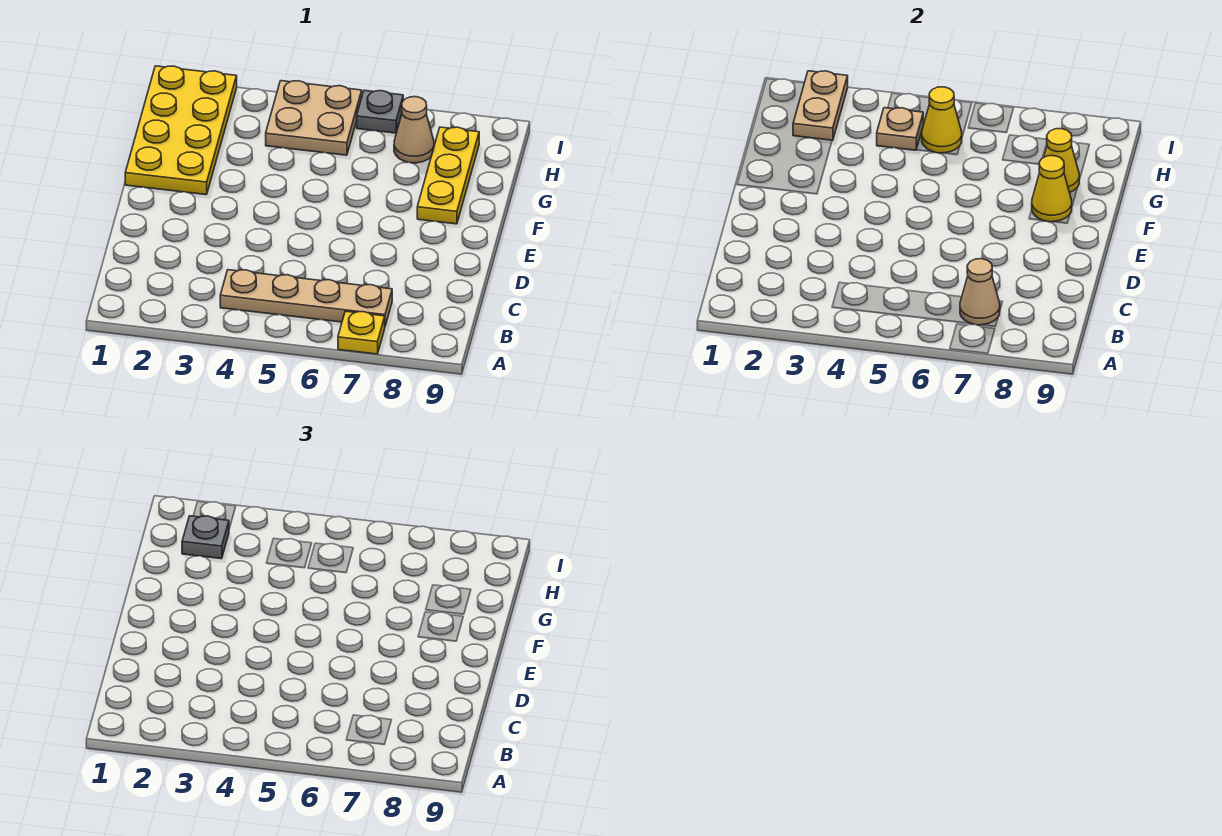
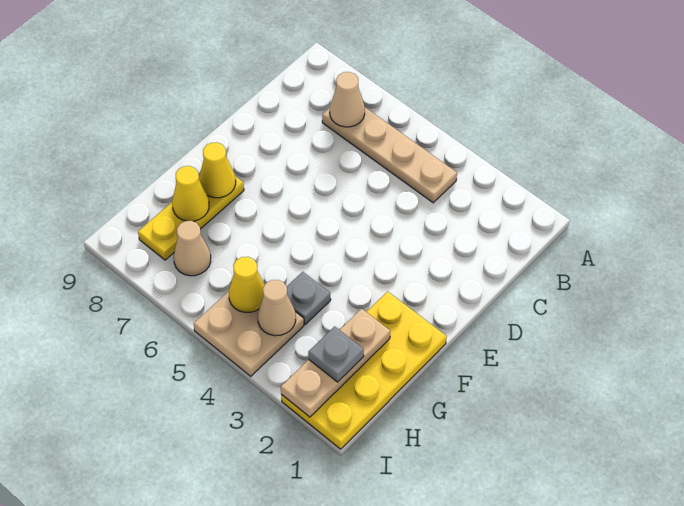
yellow 1x1 plate [338,311,385,354] -> none
tan 1x2 plate [793,71,848,141] -> tan 1x3 plate [281,309,390,417]
tan 1x1 plate [877,108,923,150] -> tan 1x1 cone [258,280,296,336]
grey 1x1 plate [357,90,403,133] -> grey 1x1 plate moved to [287,272,331,324]

